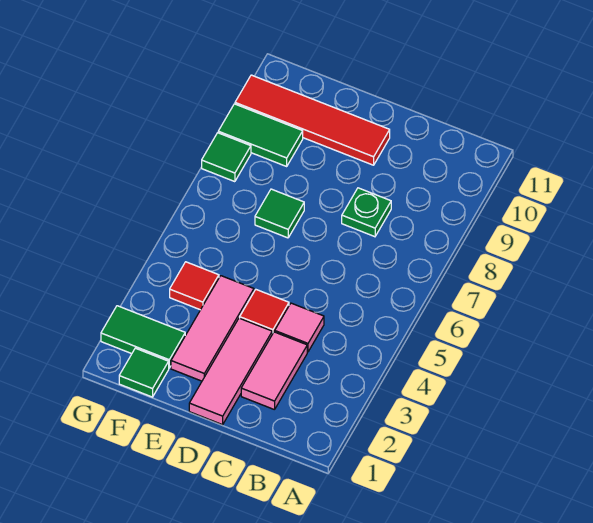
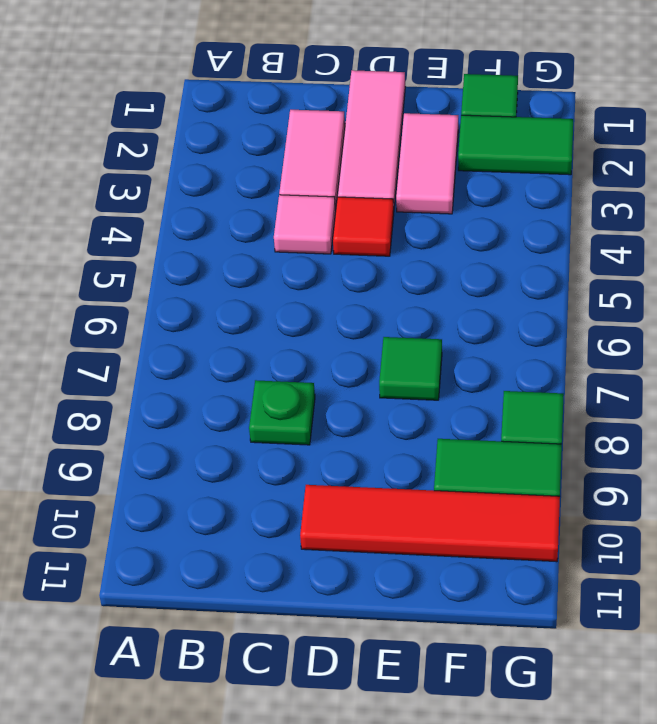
pink 1x3 tile [171,276,254,381] -> pink 1x2 tile [396,113,458,214]
red 1x1 tile [170,262,219,310] -> none

